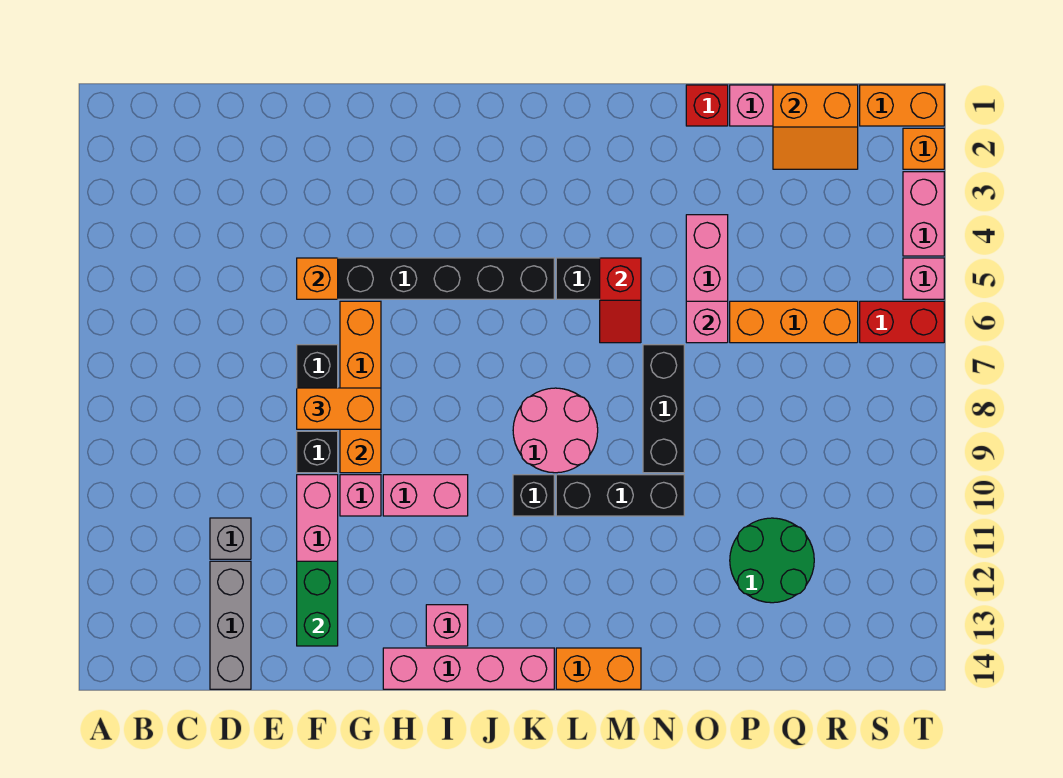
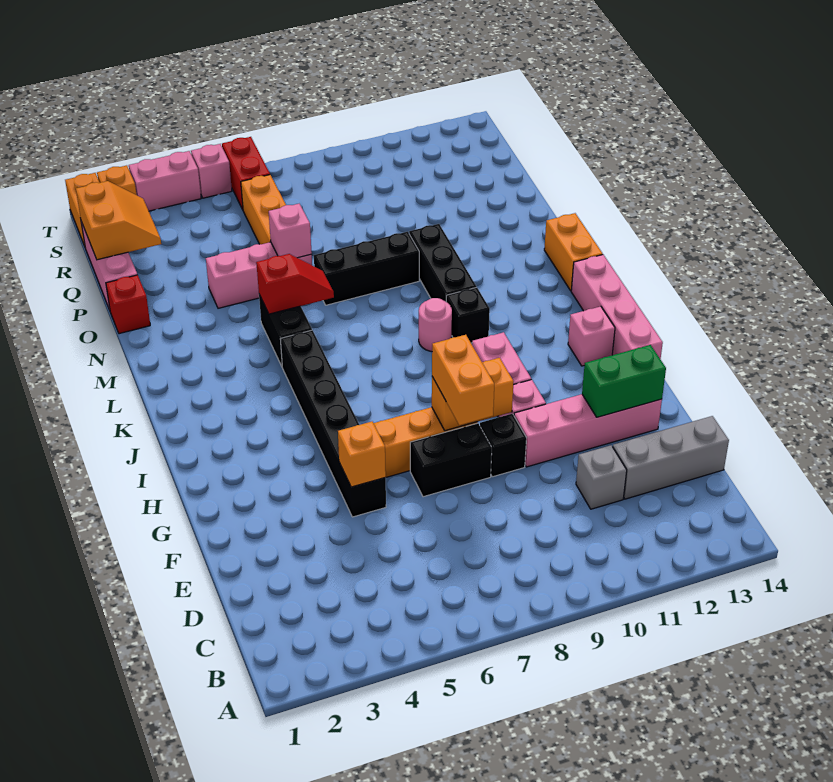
pink 2x2 round brick [513,388,598,473] -> pink 1x1 round brick [419,298,452,352]
green 2x2 round brick [730,518,814,603] -> none

